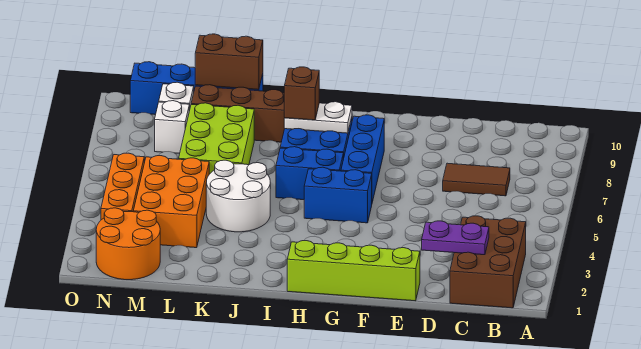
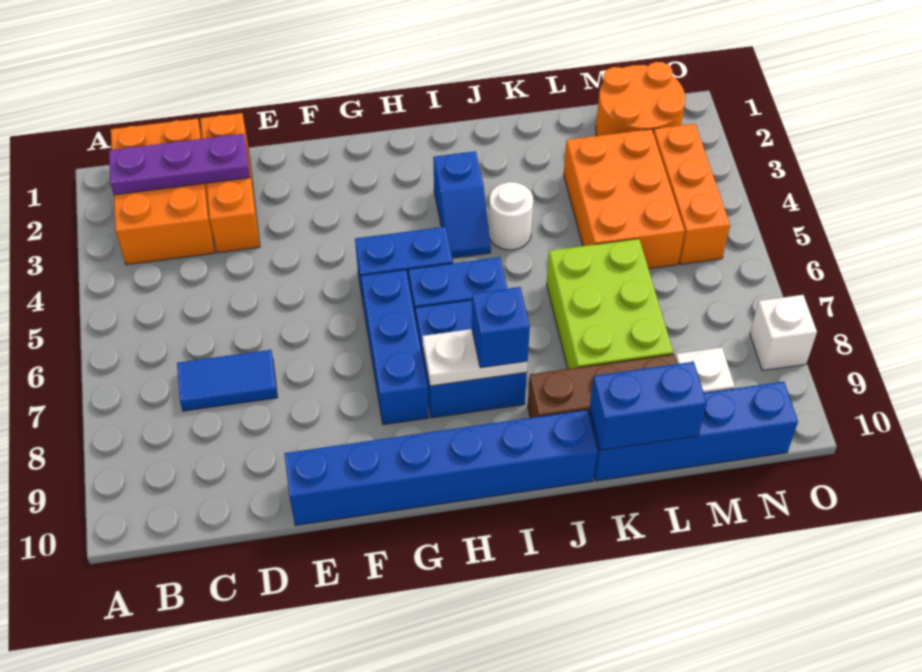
brown 2x3 brick [450,216,526,308] -> orange 2x3 brick [111,119,215,265]
purple 1x2 plate [422,221,489,255] -> purple 1x3 plate [109,134,250,195]
brown 1x2 tile [443,163,510,196] -> blue 1x2 tile [177,350,278,411]
none -> orange 1x3 brick [200,113,260,253]
lime 1x4 brick [287,241,420,301] -> none
none -> blue 1x6 brick [284,410,598,525]
none -> blue 1x2 slope [433,151,491,258]
brown 1x1 brick [284,67,319,120] -> blue 1x1 brick [472,287,530,368]
white 2x2 round brick [206,160,270,232] -> white 1x1 round brick [489,182,533,250]
brown 1x2 brick [195,34,263,90] -> blue 1x2 brick [590,362,707,450]
white 1x1 brick [155,101,189,153] -> white 1x1 brick moved to [750,295,817,371]

